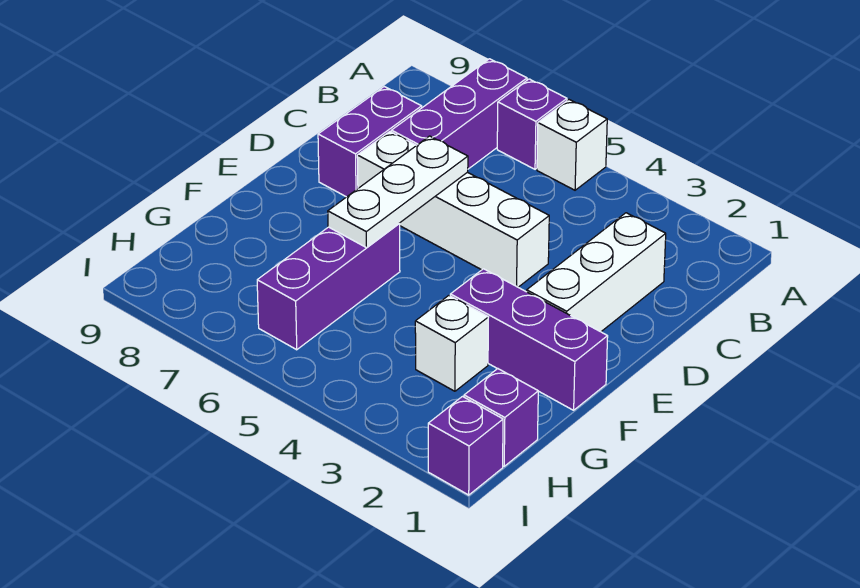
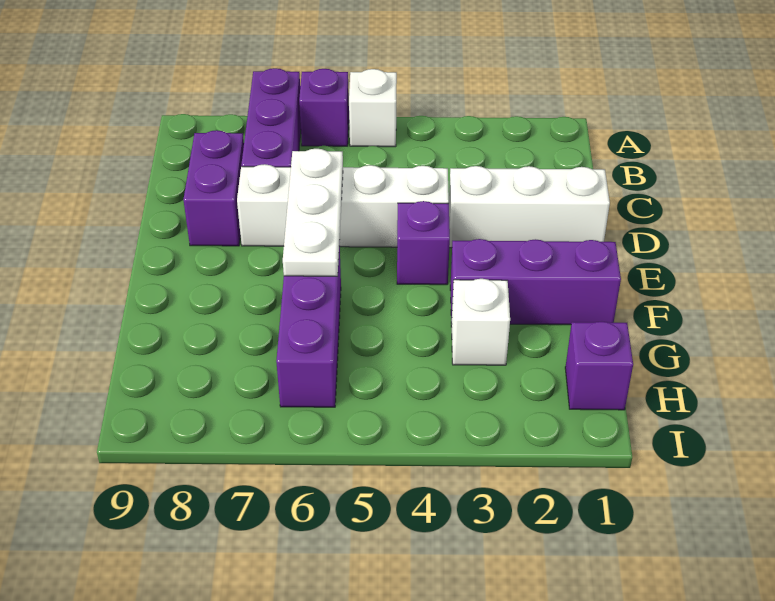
white 1x3 brick [527,213,666,332] -> white 1x3 brick turned to [449,166,610,248]
purple 1x1 brick [428,397,503,495] -> purple 1x1 brick moved to [397,201,450,285]

